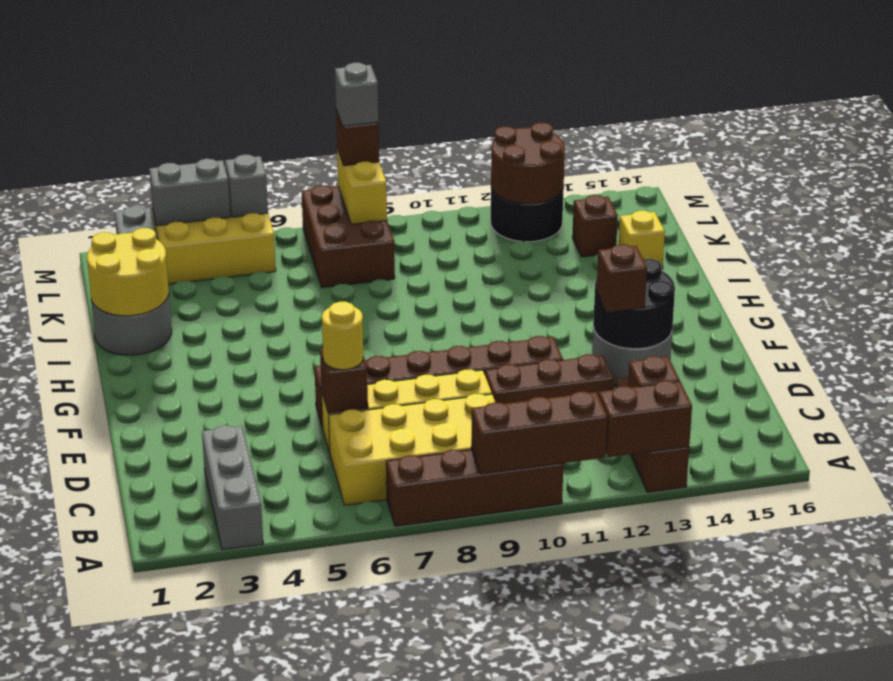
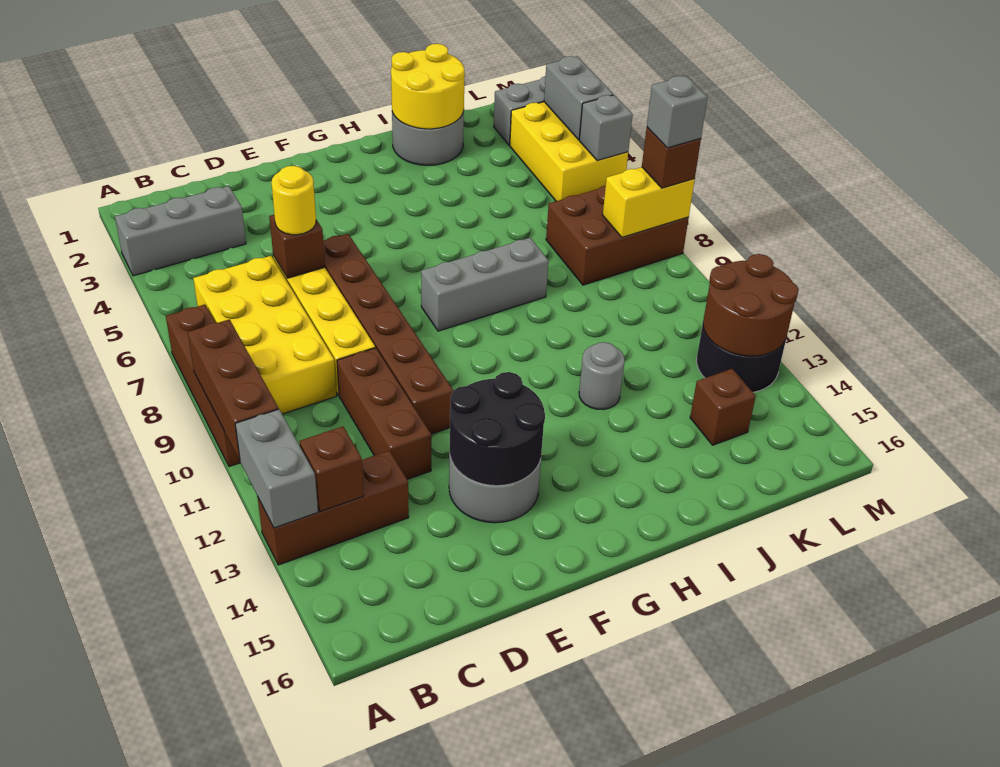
brown 1x2 brick [599,381,692,457] -> grey 1x2 brick [235,409,318,528]
brown 1x1 brick [597,244,647,313] -> none
none -> grey 1x3 brick [421,238,549,331]
none -> grey 1x1 round brick [579,342,625,410]
yellow 1x1 brick [619,211,665,269] -> none

